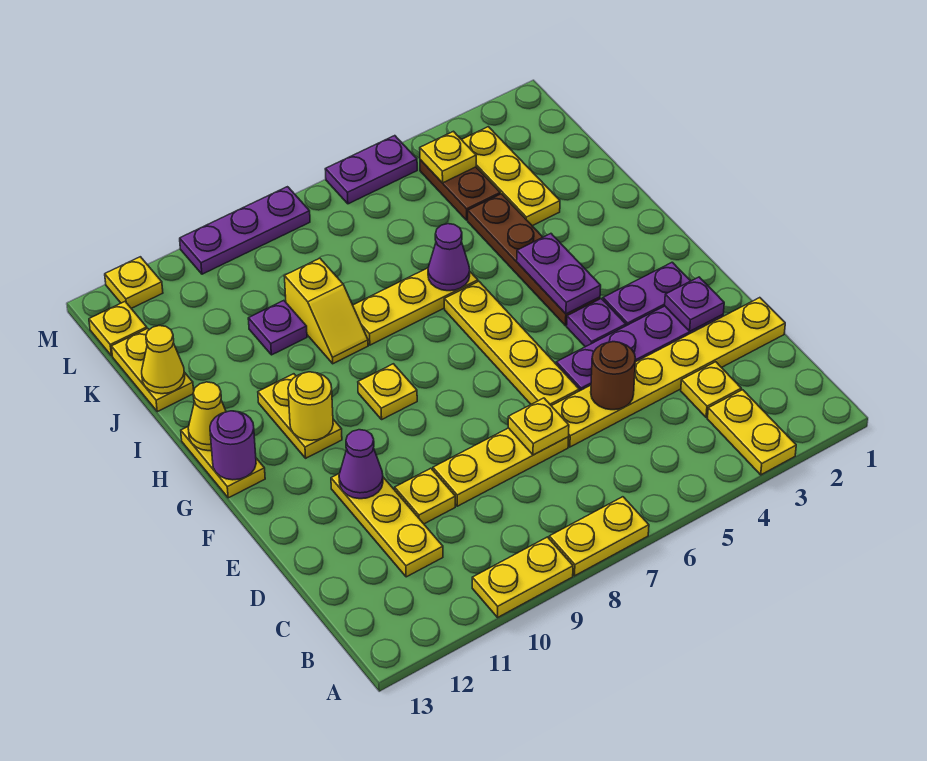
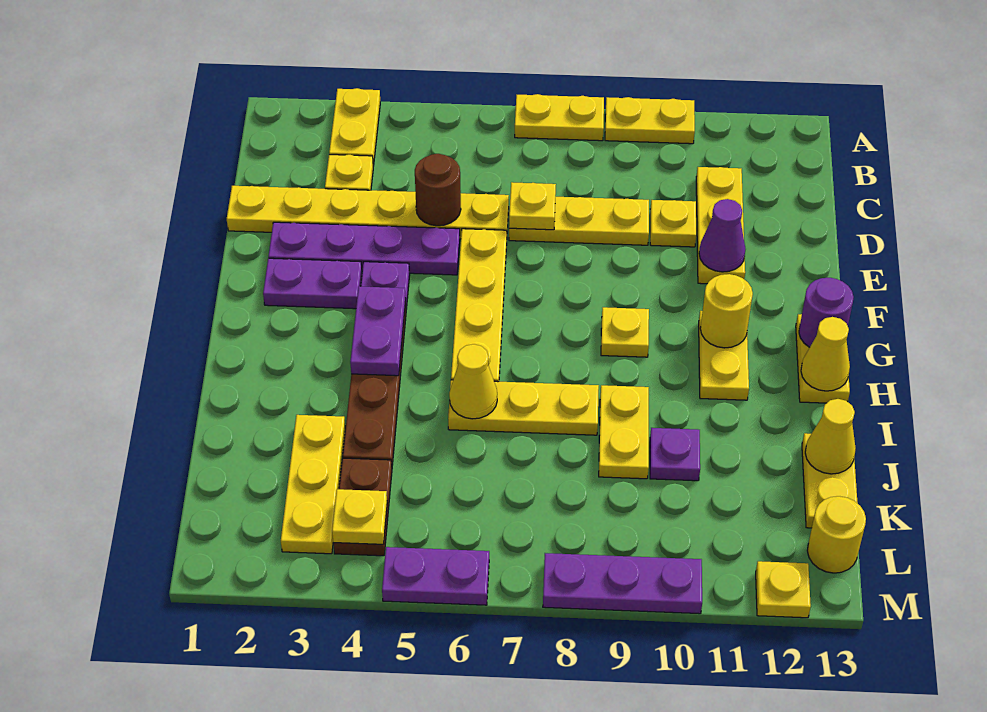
purple 1x1 plate [665,277,724,331] -> none
purple 1x1 cone [428,224,470,291] -> yellow 1x1 cone [449,344,497,419]
yellow 1x2 slope [284,258,368,364] -> yellow 1x2 plate [599,385,649,479]
yellow 1x1 plate [89,302,147,356] -> yellow 1x1 round brick [807,496,866,573]

